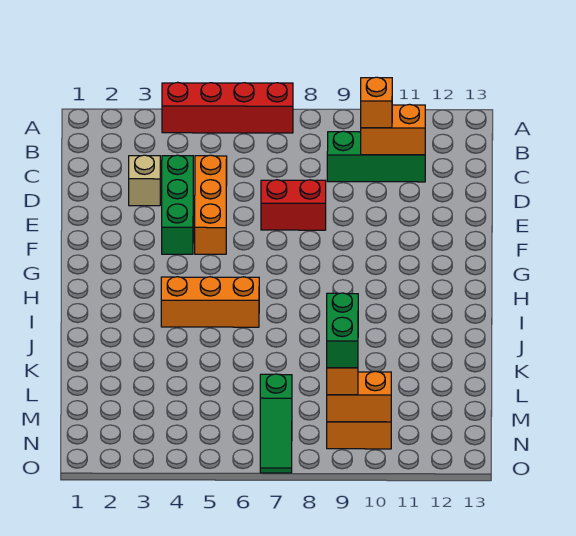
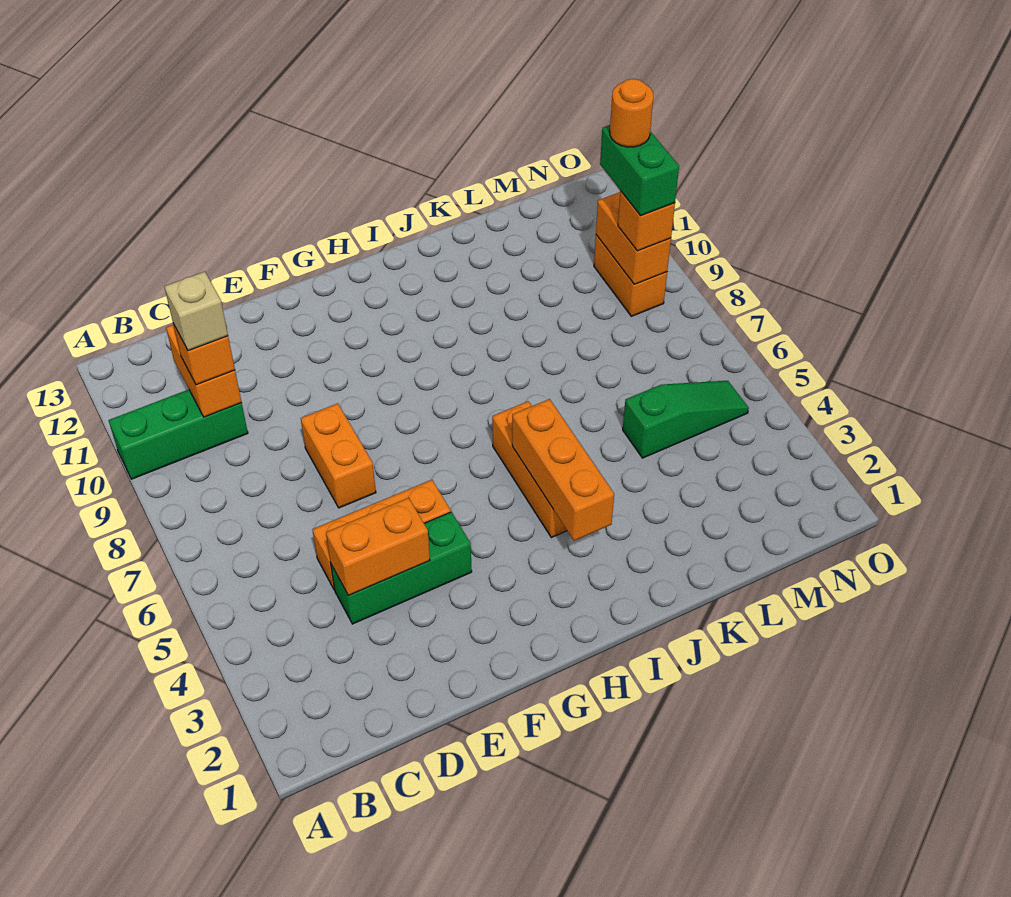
red 1x4 brick [162,82,293,133] -> none
green 1x3 brick [327,131,425,182] -> green 1x3 brick turned to [108,390,248,479]
tan 1x1 brick [129,155,160,206] -> tan 1x1 brick moved to [164,272,228,351]
none -> orange 1x2 brick [326,498,430,595]
red 1x2 brick [261,180,326,230] -> orange 1x2 brick [301,403,376,508]
none -> orange 1x3 brick [512,399,614,541]
green 1x3 slope [260,374,292,473] -> green 1x3 slope moved to [623,381,749,458]
green 1x2 brick [327,293,358,368] -> green 1x2 brick turned to [600,125,679,216]
none -> orange 1x1 round brick [610,79,653,147]

